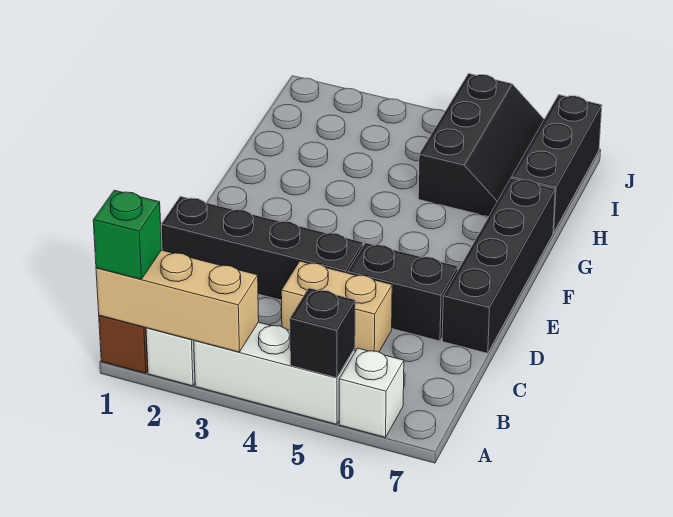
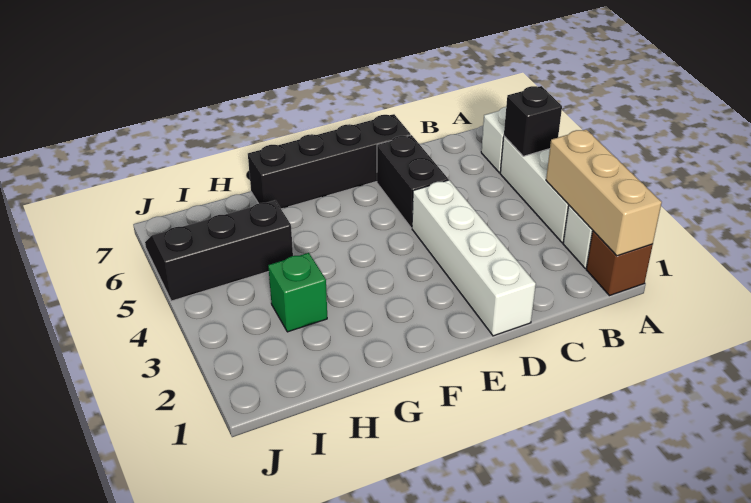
green 1x1 brick [93,190,162,279] -> green 1x1 brick moved to [268,253,327,332]
tan 1x2 brick [281,261,392,352] -> none
black 1x4 brick [161,196,363,300] -> white 1x4 brick [412,180,536,336]
black 1x3 brick [512,95,602,233] -> none

